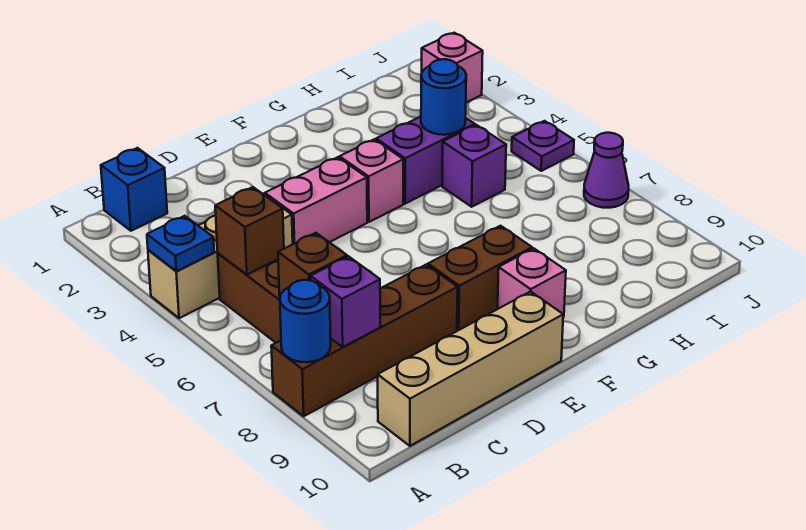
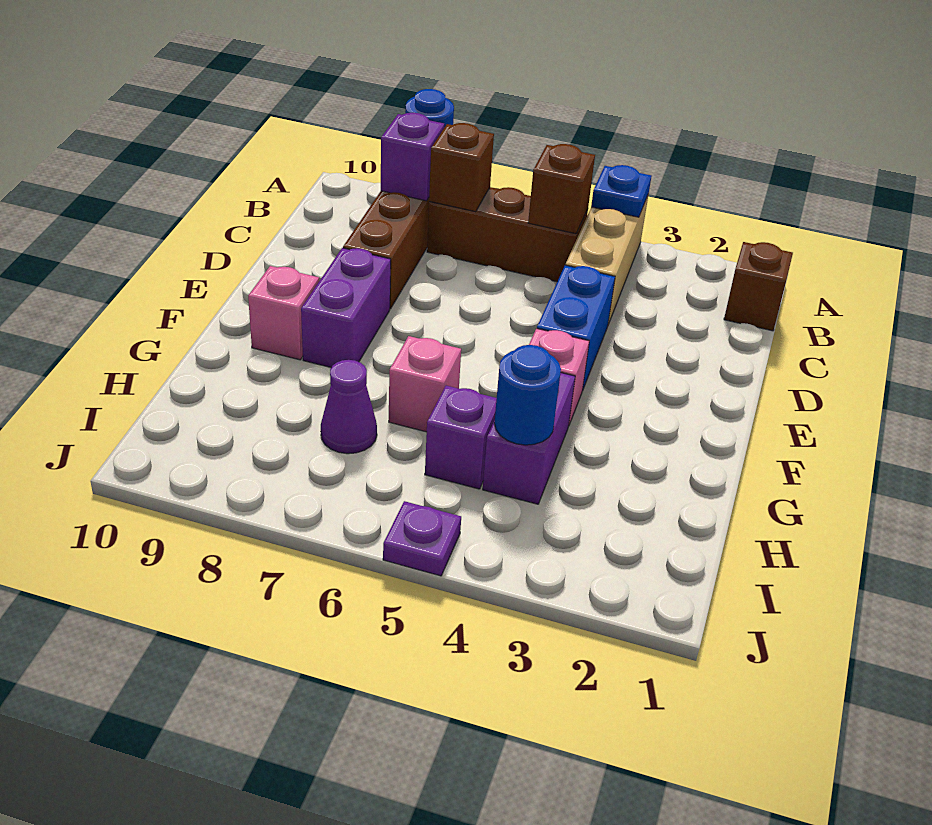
blue 1x1 brick [101,148,167,231] -> brown 1x1 brick [724,242,793,331]
tan 1x4 brick [378,291,563,446] -> none
pink 1x2 brick [265,157,367,244] -> blue 1x2 brick [537,265,615,391]
brown 1x2 brick [428,226,532,331] -> purple 1x2 brick [301,248,391,367]
pink 1x1 brick [422,33,483,103] -> pink 1x1 brick moved to [389,336,461,432]
purple 1x1 cone [584,133,629,208] -> purple 1x1 cone moved to [321,360,377,454]

